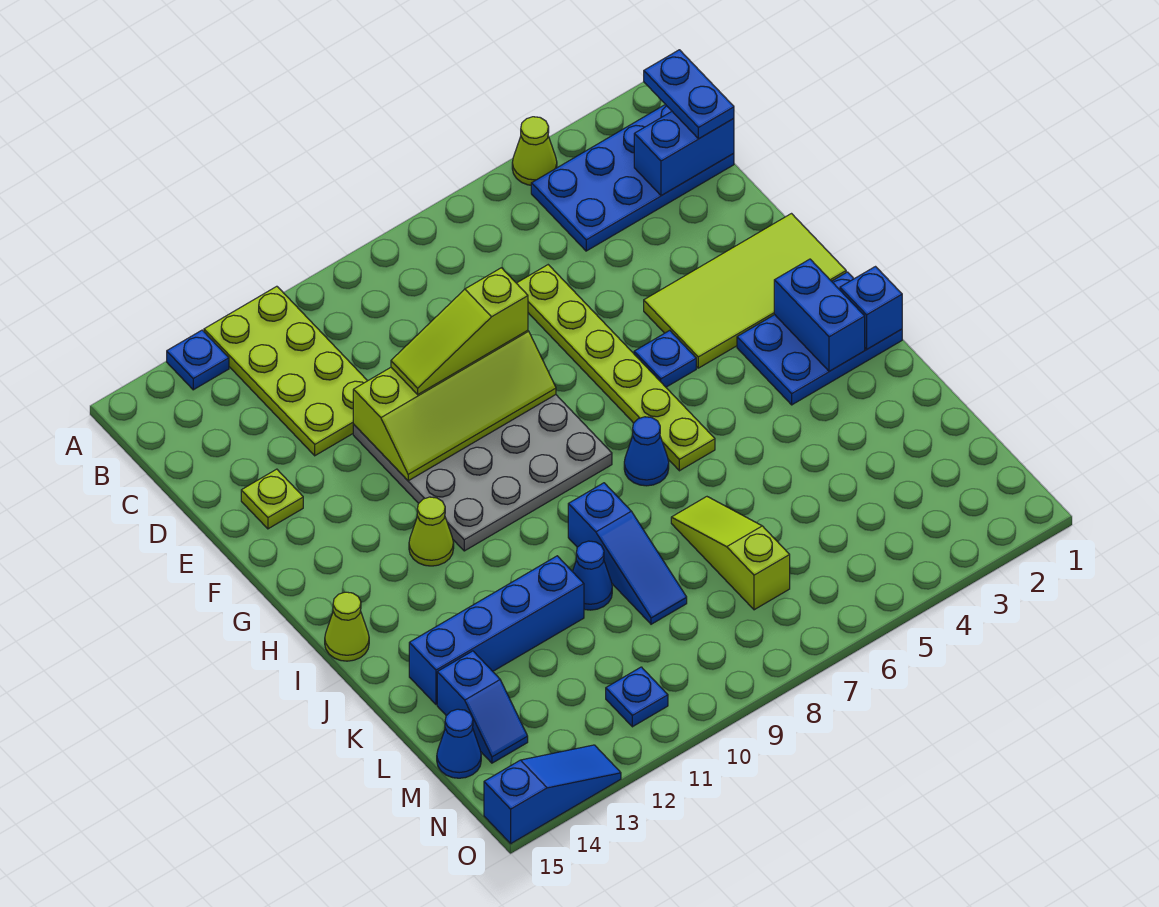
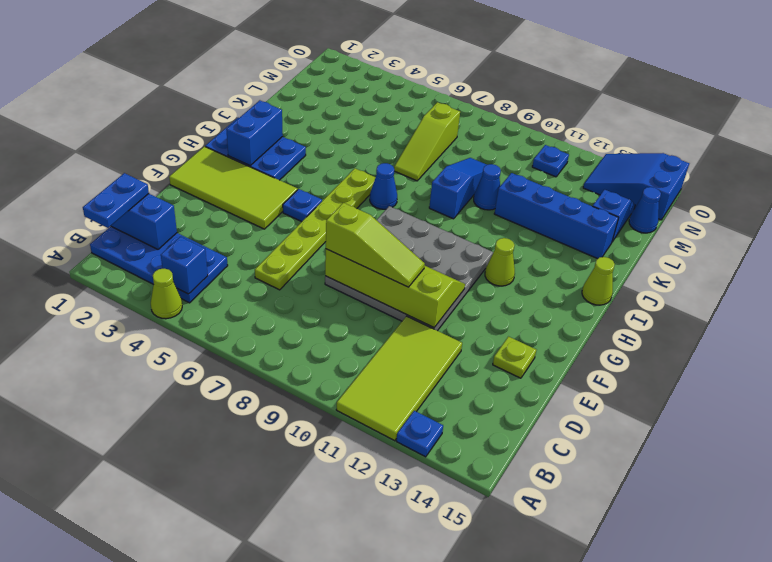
lime 2x4 plate [204,286,367,456] -> lime 2x4 tile [336,316,462,441]
blue 1x1 brick [840,267,902,349] -> blue 1x1 brick moved to [161,237,208,294]
blue 1x3 slope [484,745,621,843] -> blue 2x3 slope [583,153,689,220]

